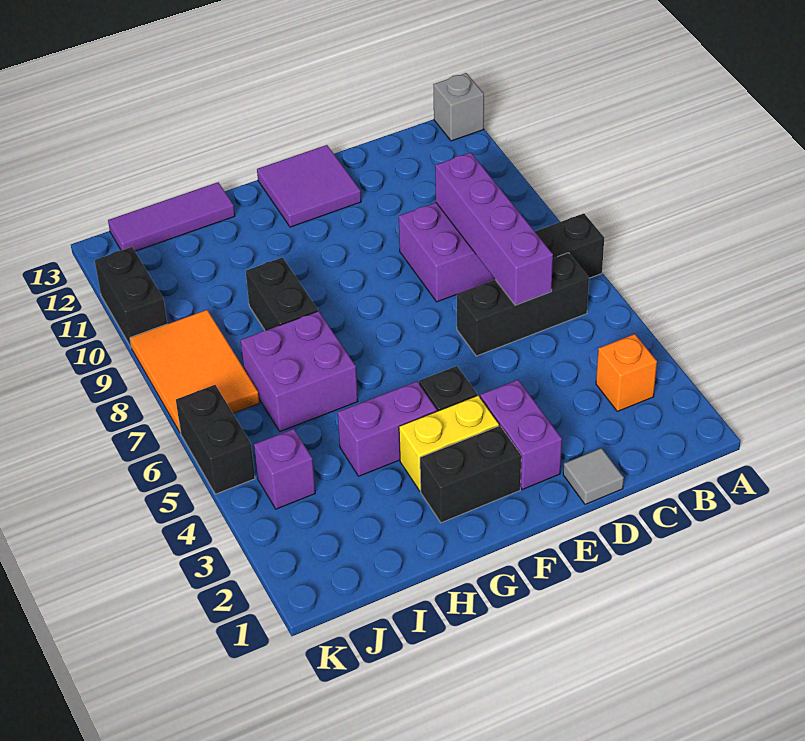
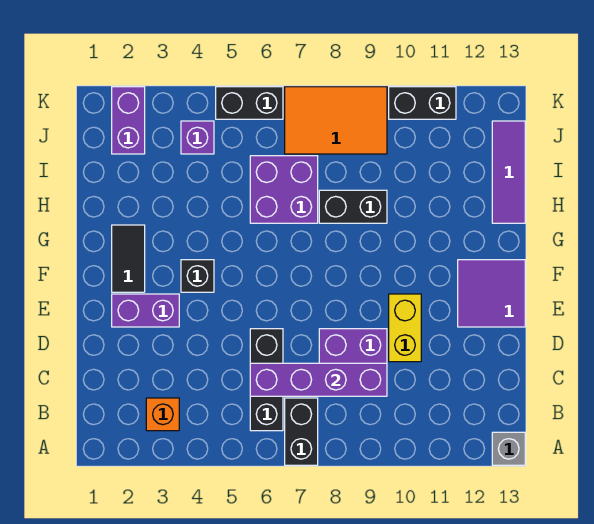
grey 1x1 tile [563,448,624,504] -> none
black 1x2 brick [420,426,521,523] -> black 1x2 tile [112,225,145,292]
yellow 1x2 brick [399,395,499,491] -> yellow 1x2 brick moved to [389,294,421,362]
purple 1x2 brick [338,382,437,476] -> purple 1x2 brick moved to [112,87,145,154]

